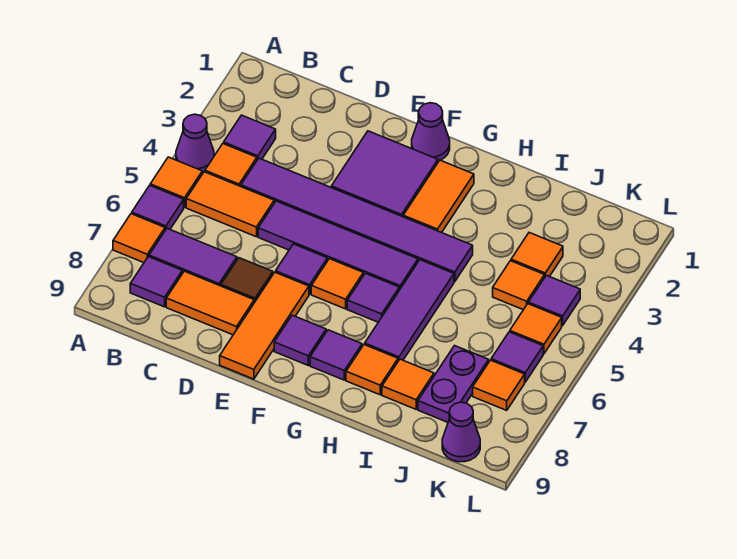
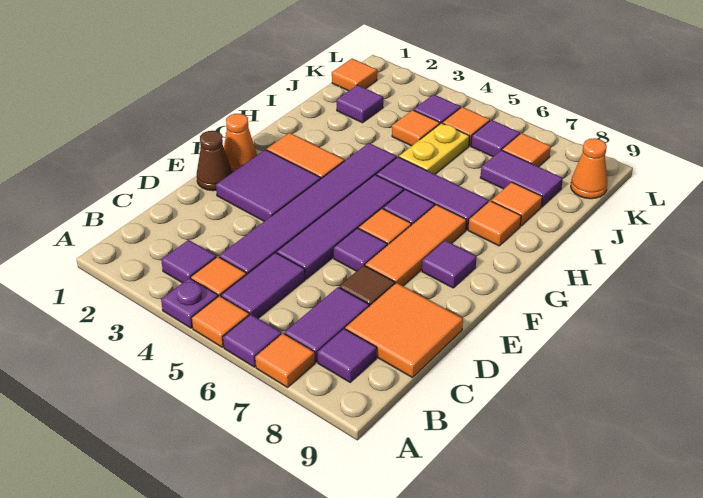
purple 1x1 cone [176,114,214,173] -> purple 1x1 plate [161,278,218,328]
orange 1x2 tile [186,172,274,237] -> purple 1x2 tile [221,252,305,318]
orange 1x2 tile [166,271,254,335] -> orange 2x2 tile [345,283,463,377]
none -> brown 1x1 cone [197,131,232,191]
orange 1x3 tile [220,272,309,379] -> orange 1x3 tile turned to [365,205,467,286]
purple 1x1 cone [412,103,450,161] -> orange 1x1 cone [224,114,257,172]
purple 1x1 tile [310,330,362,380] -> purple 1x1 tile moved to [337,85,383,123]
none -> yellow 1x2 plate [399,123,469,174]
orange 1x1 tile [511,233,563,278] -> orange 1x1 tile moved to [332,59,377,91]
purple 1x2 plate [418,346,489,422] -> purple 1x2 tile [480,150,563,207]
purple 1x1 cone [442,402,480,462] -> orange 1x1 cone [571,138,607,199]

